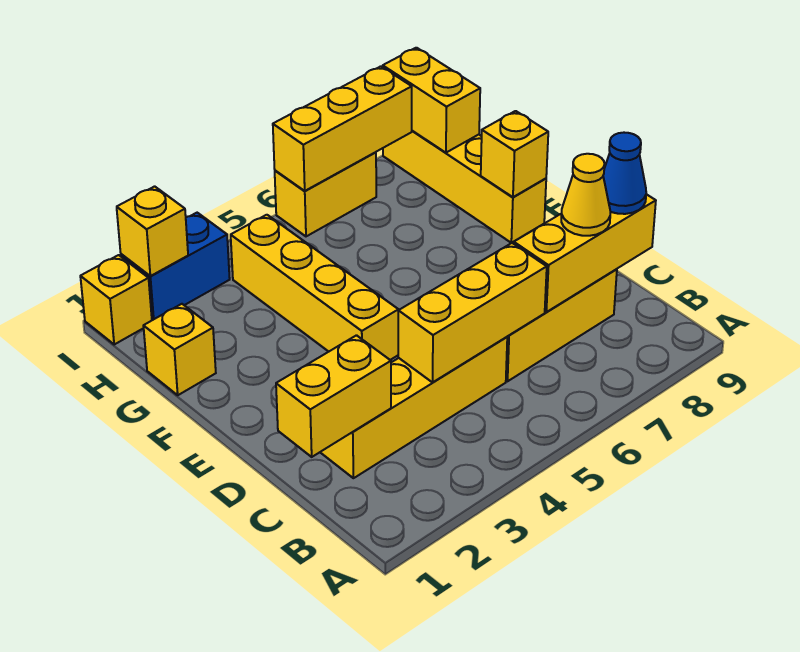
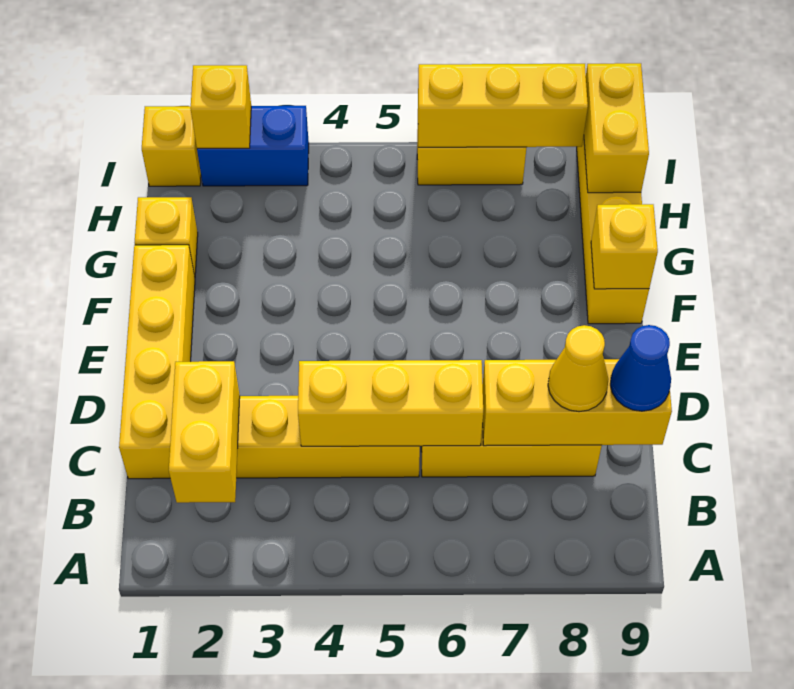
yellow 1x2 brick [276,335,391,457] -> yellow 1x2 brick turned to [169,361,240,503]
yellow 1x4 brick [231,215,399,360] -> yellow 1x4 brick moved to [119,245,195,479]

